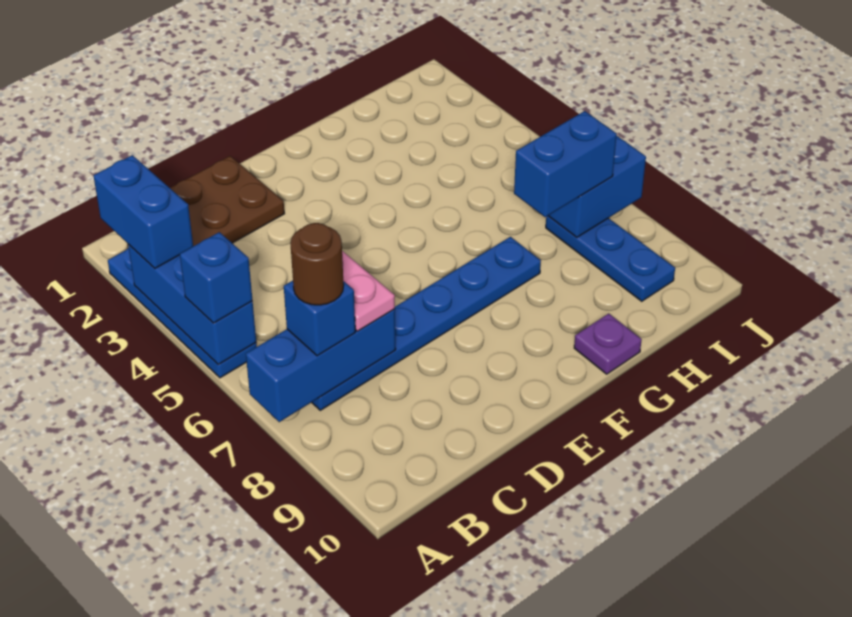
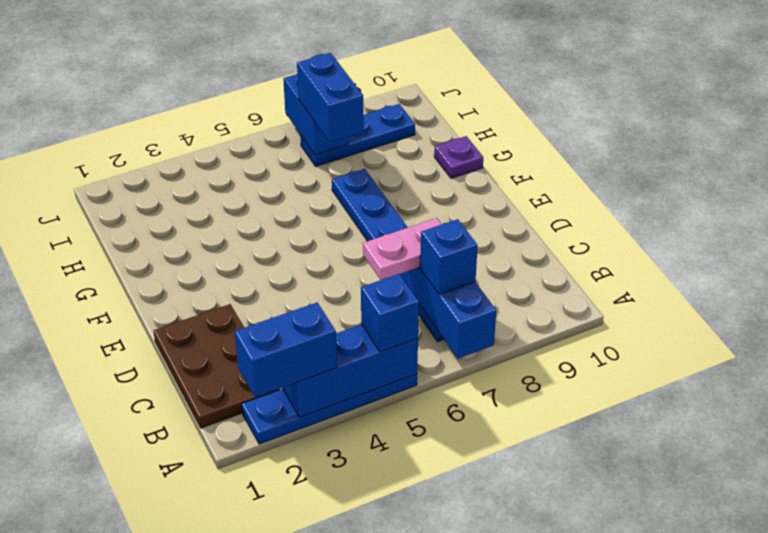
brown 1x1 round brick [290,223,344,305] -> none

